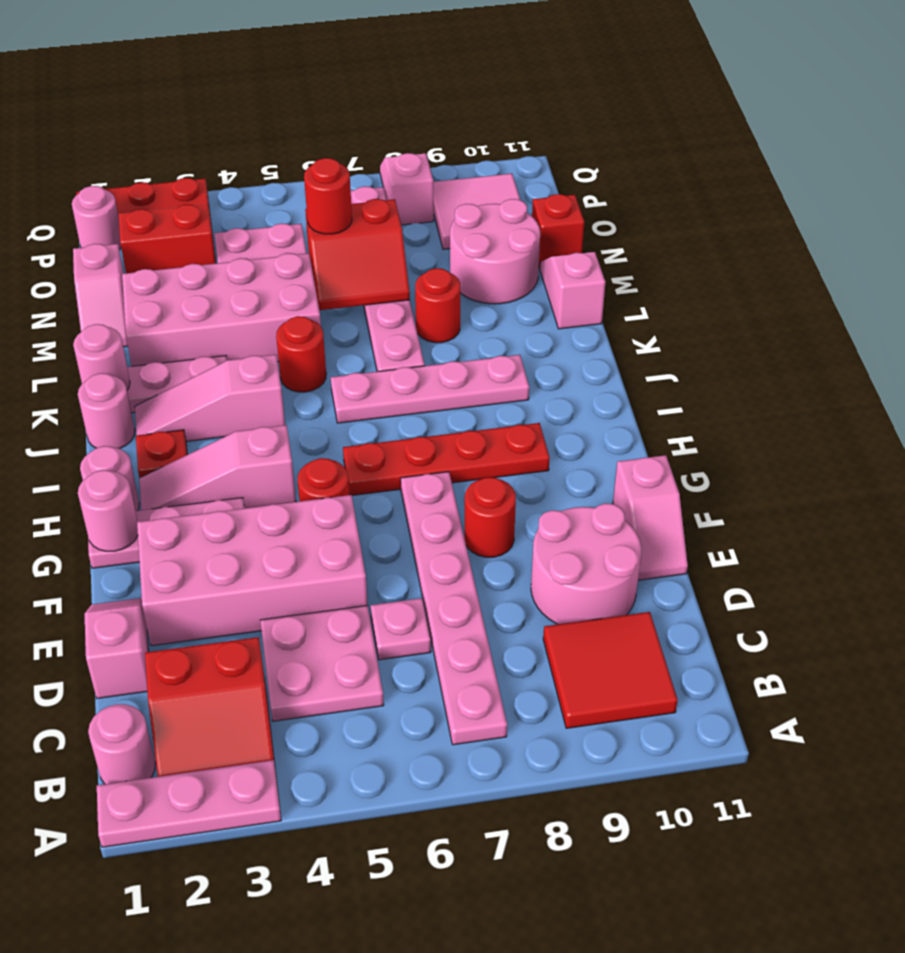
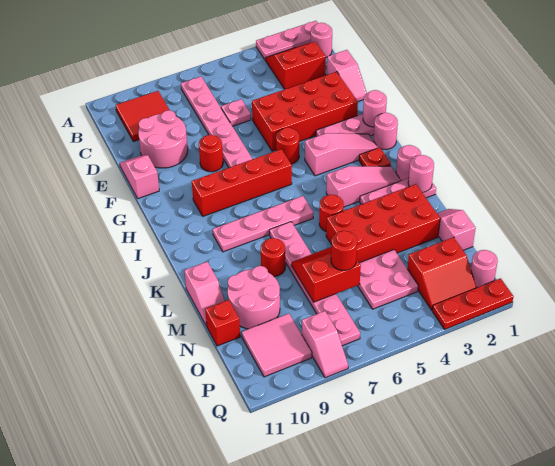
pink 2x2 plate [260,606,384,721] -> none
pink 2x4 brick [137,495,368,646] -> red 2x4 brick [252,72,358,151]
red 1x4 plate [343,423,550,495] -> red 1x4 brick [192,149,292,216]
pink 2x4 brick [122,253,321,366] -> red 2x4 brick [326,184,440,263]

